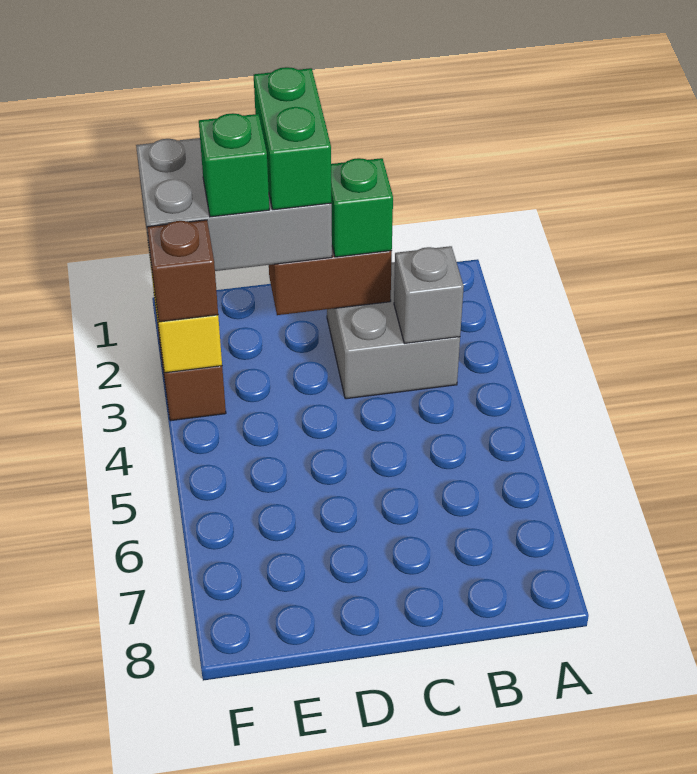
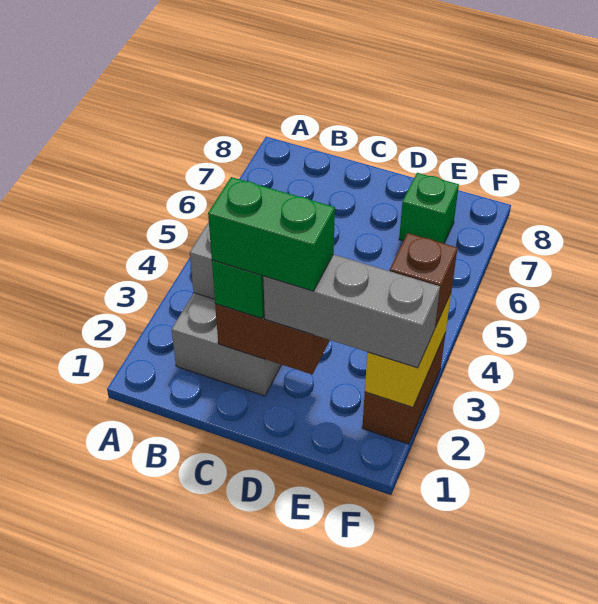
grey 2x3 brick [136,138,332,271] -> grey 1x3 brick [263,254,440,368]
green 1x2 brick [254,67,332,210] -> green 1x2 brick turned to [208,177,335,291]
green 1x1 brick [199,113,269,217] -> green 1x1 brick moved to [399,173,459,243]

